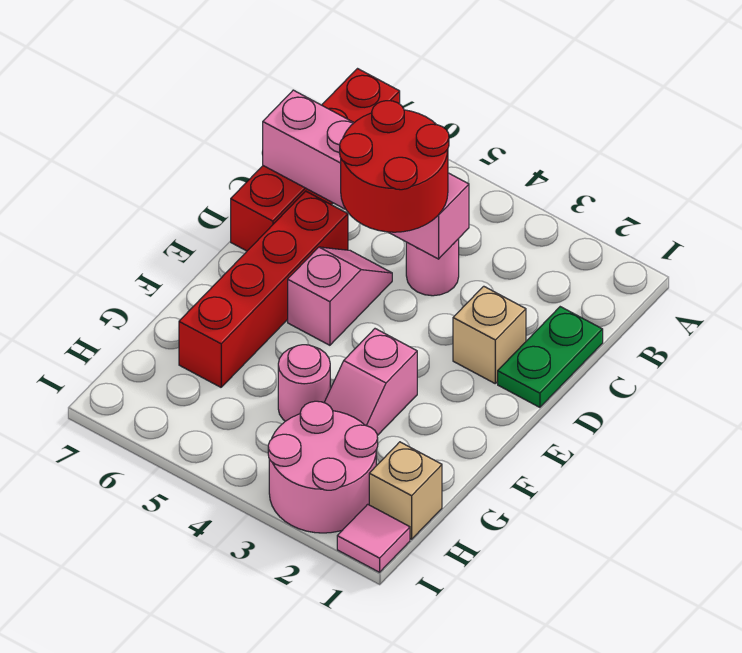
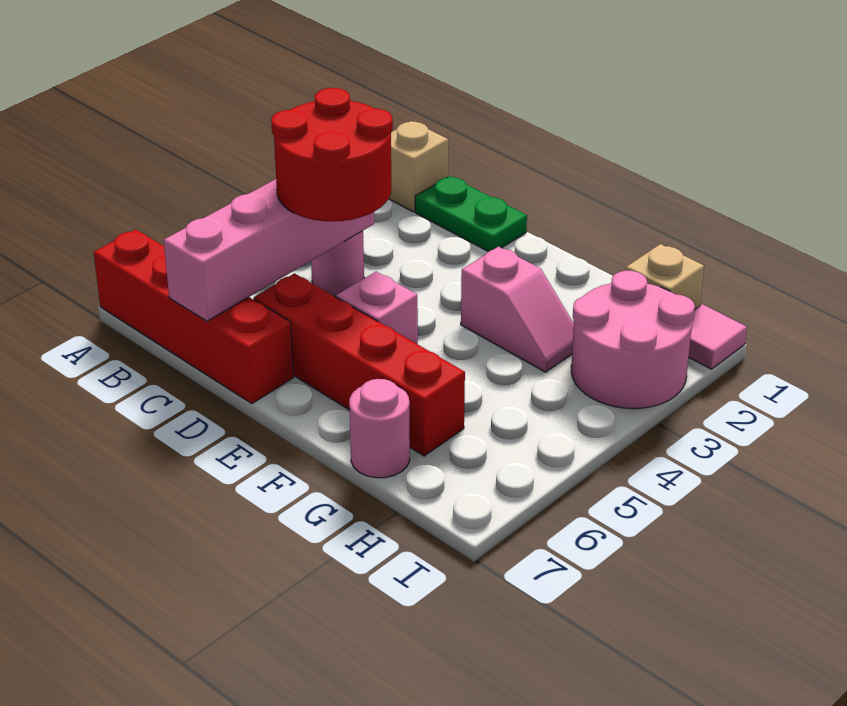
tan 1x1 brick [453,286,526,383] -> tan 1x1 brick moved to [389,121,448,212]
pink 1x1 round brick [278,345,330,421] -> pink 1x1 round brick moved to [349,379,410,478]

